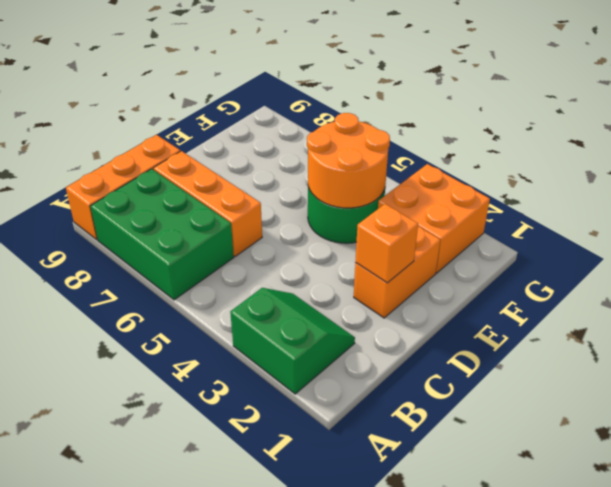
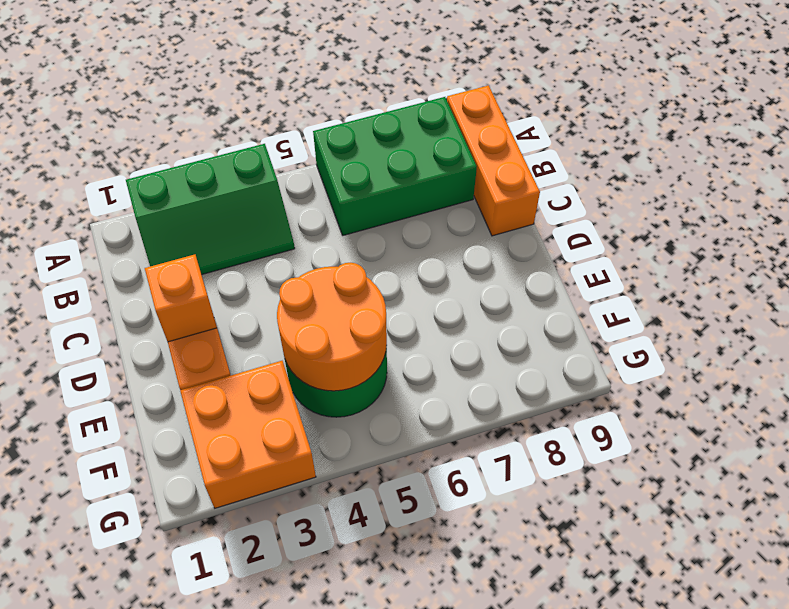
green 2x2 slope [230,288,355,394] -> green 2x3 slope [126,144,295,275]
orange 1x3 brick [153,151,262,257] -> none

